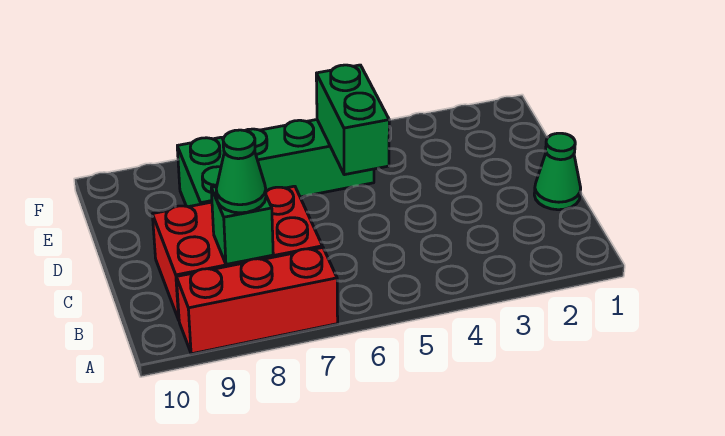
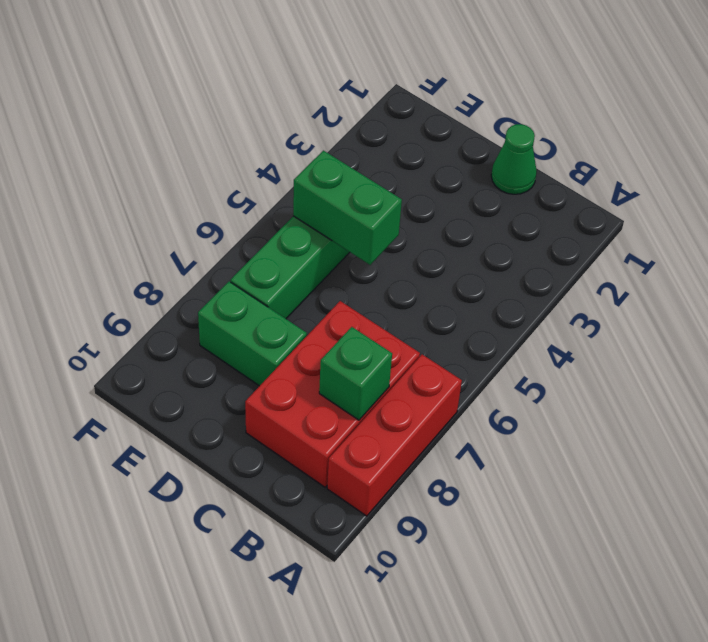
green 1x1 cone [216,130,266,213] -> none

